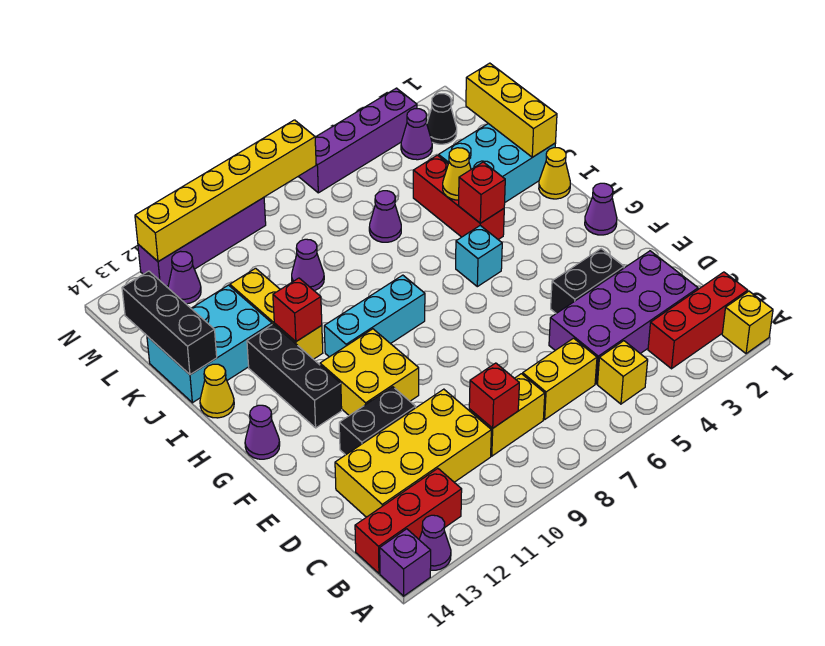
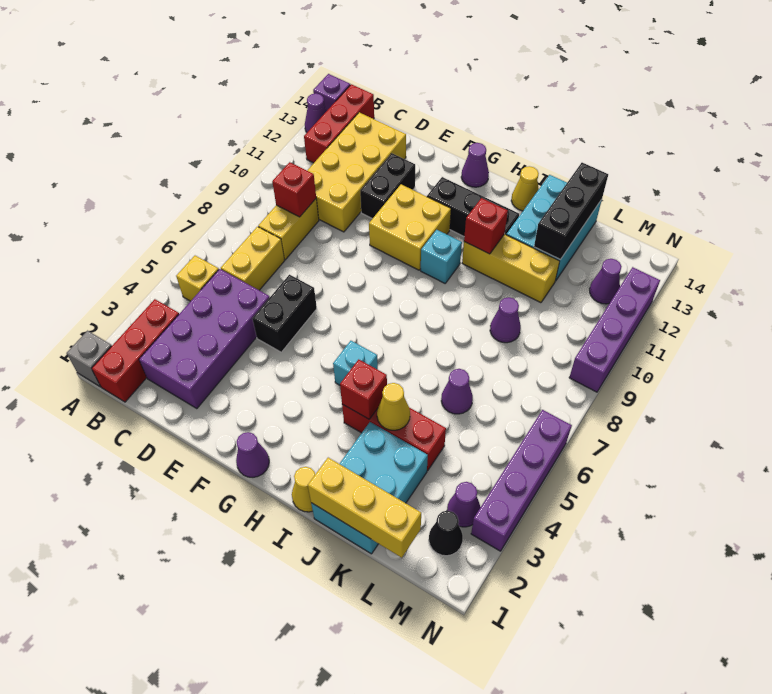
yellow 1x1 brick [722,291,773,354] -> grey 1x1 brick [67,331,112,387]
black 1x2 brick [551,249,624,313] -> black 1x2 brick moved to [252,275,317,352]
cyan 1x3 brick [324,275,425,357] -> cyan 1x1 brick [421,230,462,283]
black 1x3 brick [122,271,217,375] -> black 1x3 brick turned to [534,163,608,260]
yellow 1x6 brick [135,120,316,262] -> none

